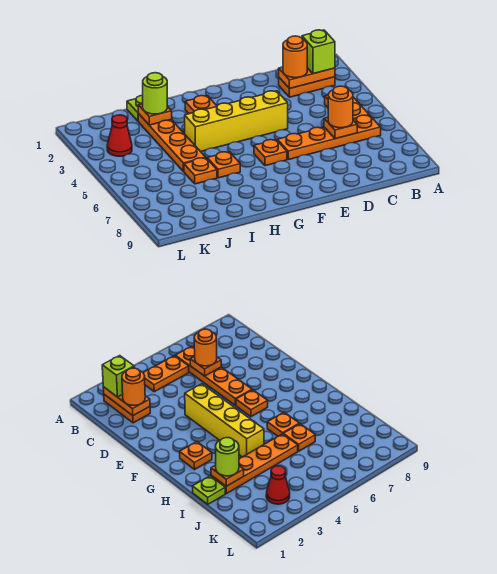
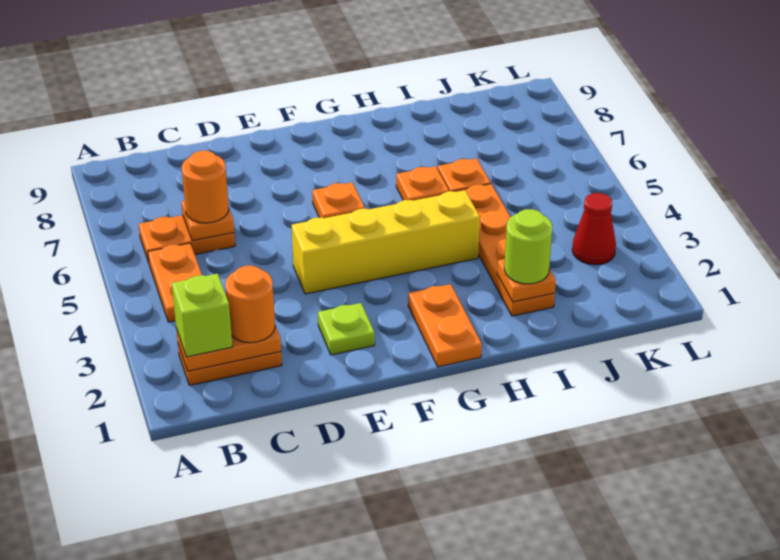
orange 1x4 plate [277,115,381,160] -> orange 1x2 plate [139,215,235,262]
orange 1x1 plate [185,96,217,114] -> orange 1x2 plate [408,284,482,367]
lime 1x1 plate [127,95,143,121] -> lime 1x1 plate moved to [318,303,375,355]

